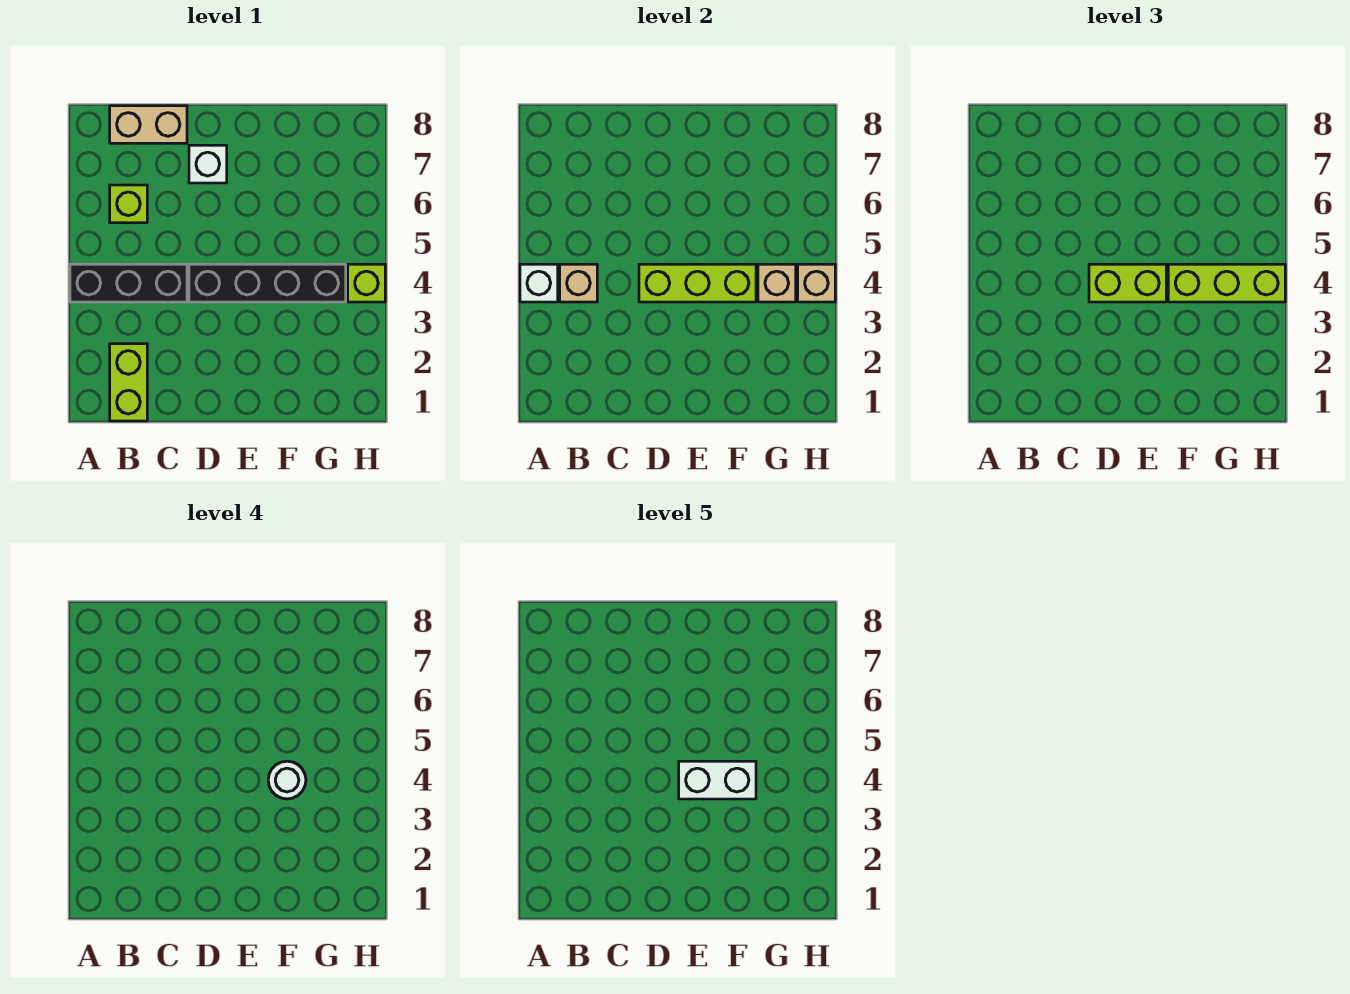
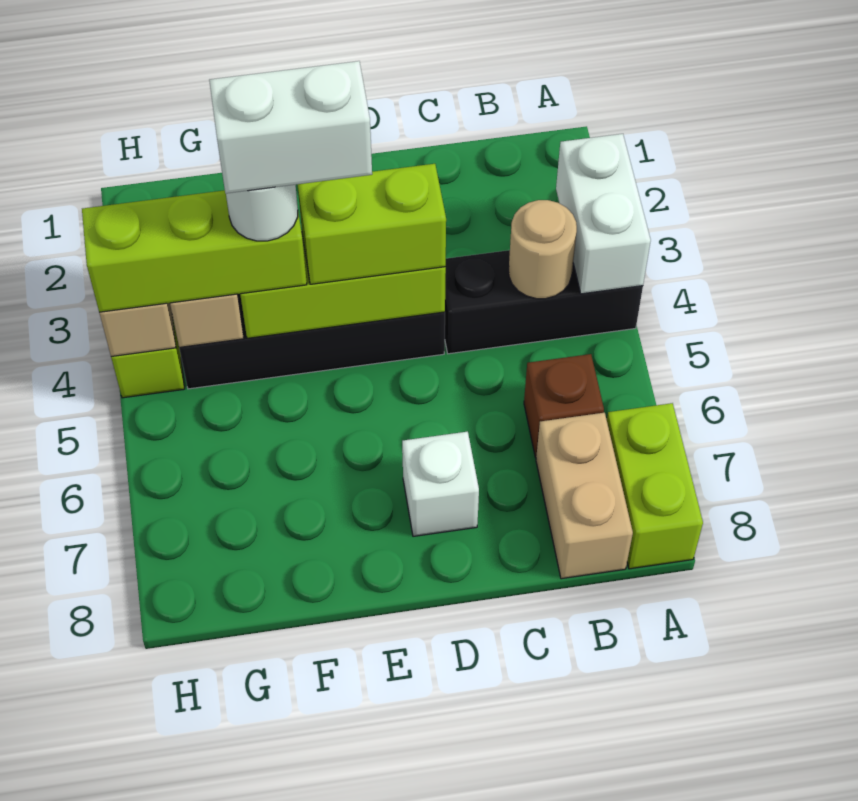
white 1x1 brick [520,264,558,302] -> white 1x2 brick [556,134,651,294]
lime 1x2 brick [110,344,147,421] -> lime 1x2 brick moved to [607,403,703,569]
tan 1x1 brick [560,264,597,302] -> tan 1x1 round brick [509,200,577,299]
lime 1x1 brick [110,185,147,223] -> brown 1x1 brick [524,354,604,458]
tan 1x2 brick [110,106,187,143] -> tan 1x2 brick turned to [536,413,633,579]

